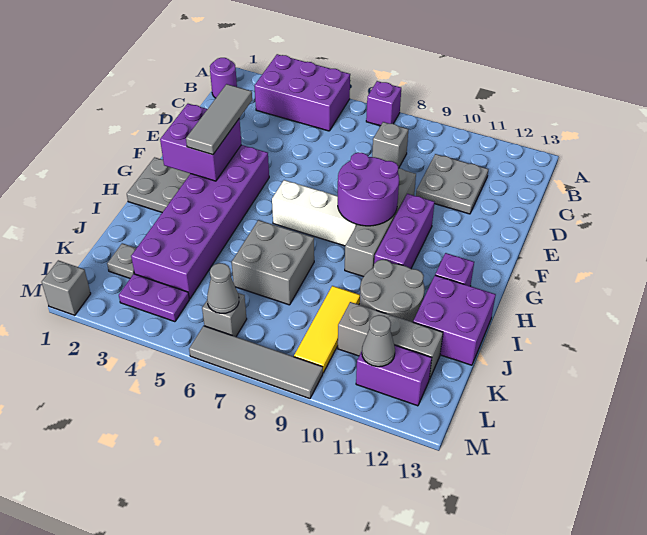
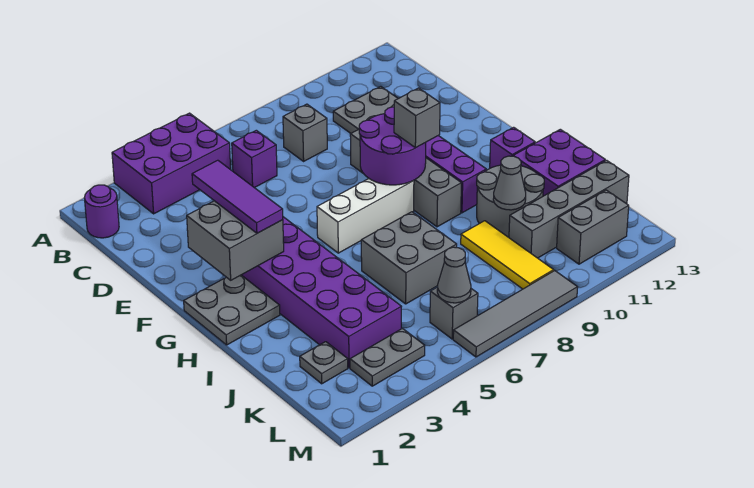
purple 1x1 brick [366,81,401,126] -> purple 1x1 brick moved to [232,130,277,188]
grey 1x3 tile [186,84,252,155] -> purple 1x3 tile [192,160,283,233]
purple 2x2 brick [160,104,241,181] -> grey 2x2 brick [187,201,284,280]
grey 1x3 brick [338,302,443,380] -> grey 1x4 brick [509,160,629,258]
purple 1x2 plate [119,274,189,322] -> grey 1x2 plate [350,328,425,386]
purple 1x2 brick [356,345,432,406] -> grey 1x2 brick [557,190,629,264]
grey 1x1 cone [362,315,395,367] -> grey 1x1 cone moved to [493,156,526,210]
grey 1x1 brick [42,260,91,315] -> grey 1x1 brick moved to [394,88,440,148]

